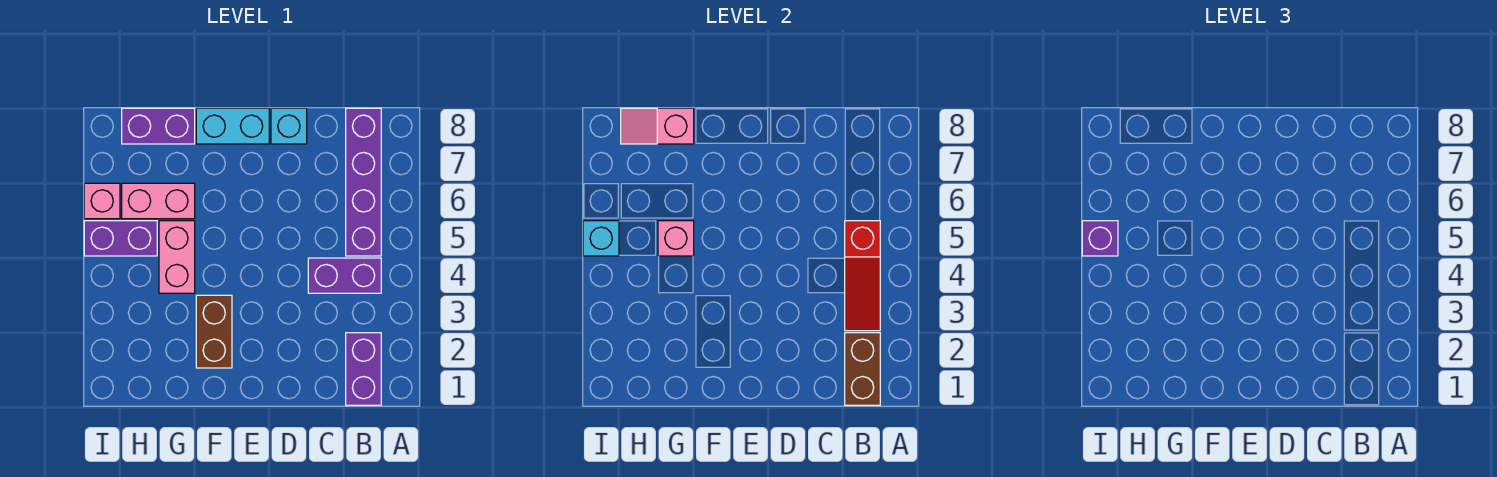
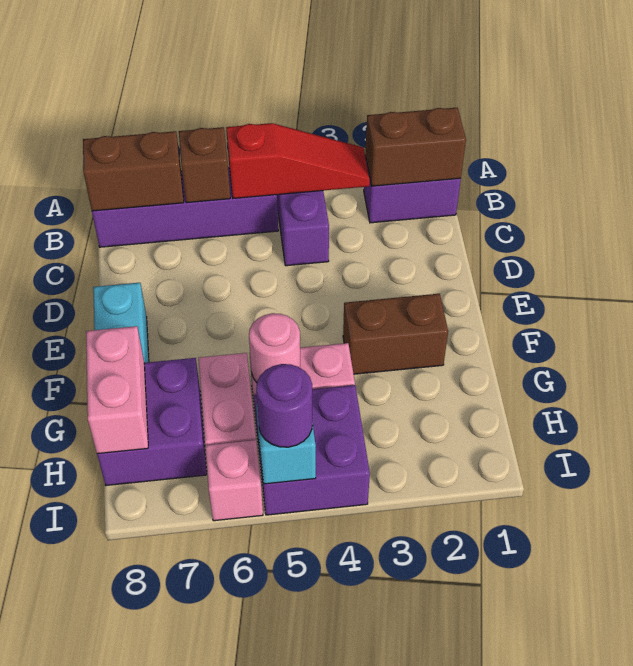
none -> brown 1x1 brick [179,127,230,203]
none -> brown 1x2 brick [83,131,184,211]
cyan 1x1 brick [271,108,307,144] -> none
pink 1x1 brick [658,221,694,256] -> pink 1x1 round brick [249,313,300,382]
purple 1x2 brick [122,108,195,144] -> purple 2x2 brick [97,358,207,485]
pink 1x2 slope [621,108,694,144] -> pink 1x2 brick [86,326,148,454]
purple 1x2 brick [84,221,157,256] -> purple 2x2 brick [254,385,370,515]
purple 1x1 brick [1082,221,1118,256] -> purple 1x1 round brick [256,364,312,447]

